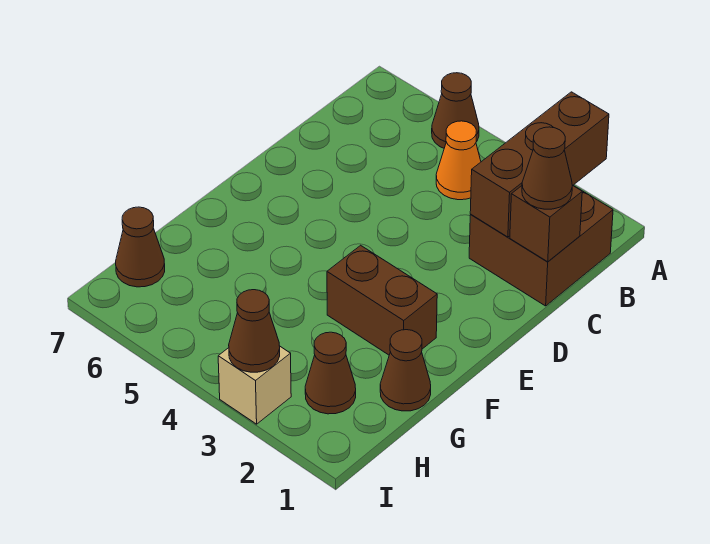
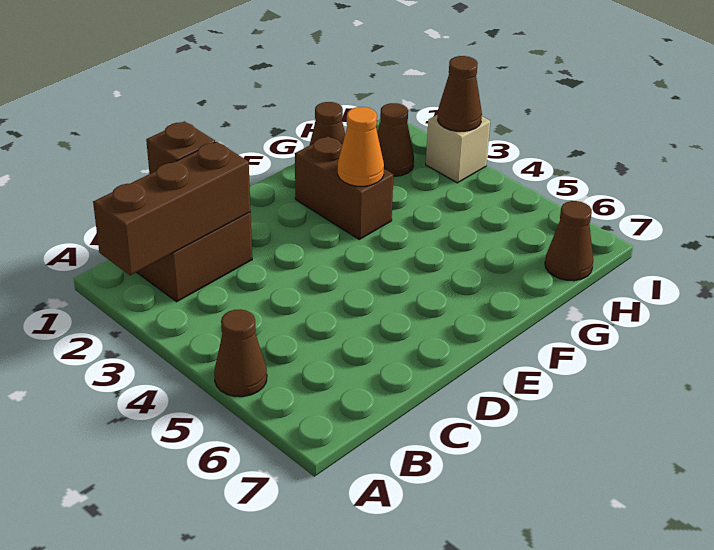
orange 1x1 cone [436,121,481,200] -> orange 1x1 cone moved to [338,107,384,186]
brown 1x1 cone [522,127,572,209] -> none

